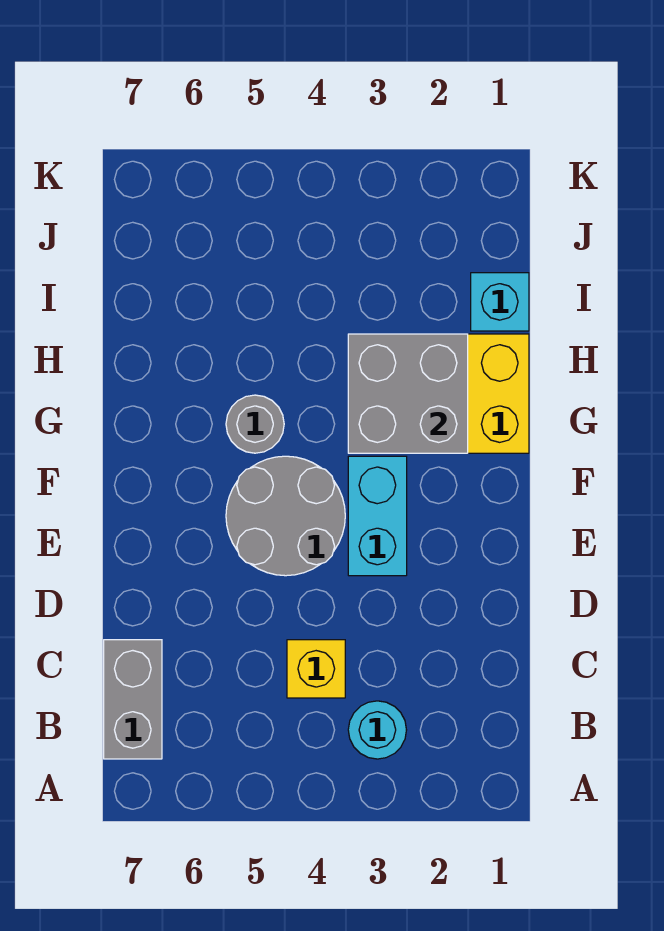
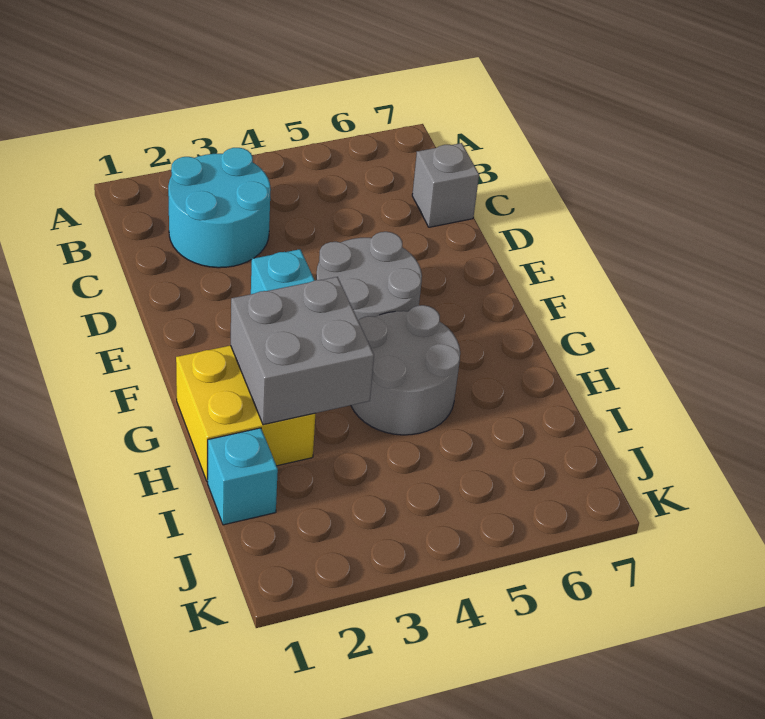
cyan 1x1 round brick [348,701,406,759] -> cyan 2x2 round brick [168,148,271,268]
grey 1x2 brick [104,640,162,759] -> grey 1x1 brick [412,143,479,227]
yellow 1x1 brick [287,640,345,698] -> none
grey 1x1 round brick [226,395,284,453] -> grey 2x2 round brick [351,305,460,435]

